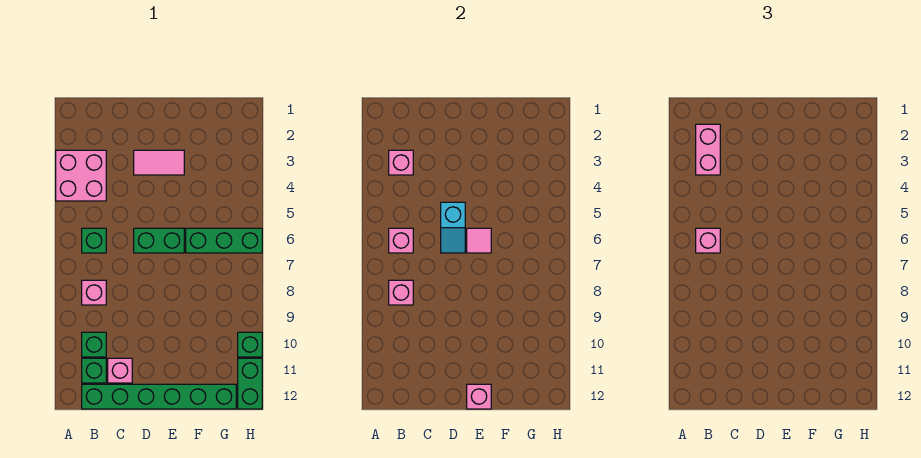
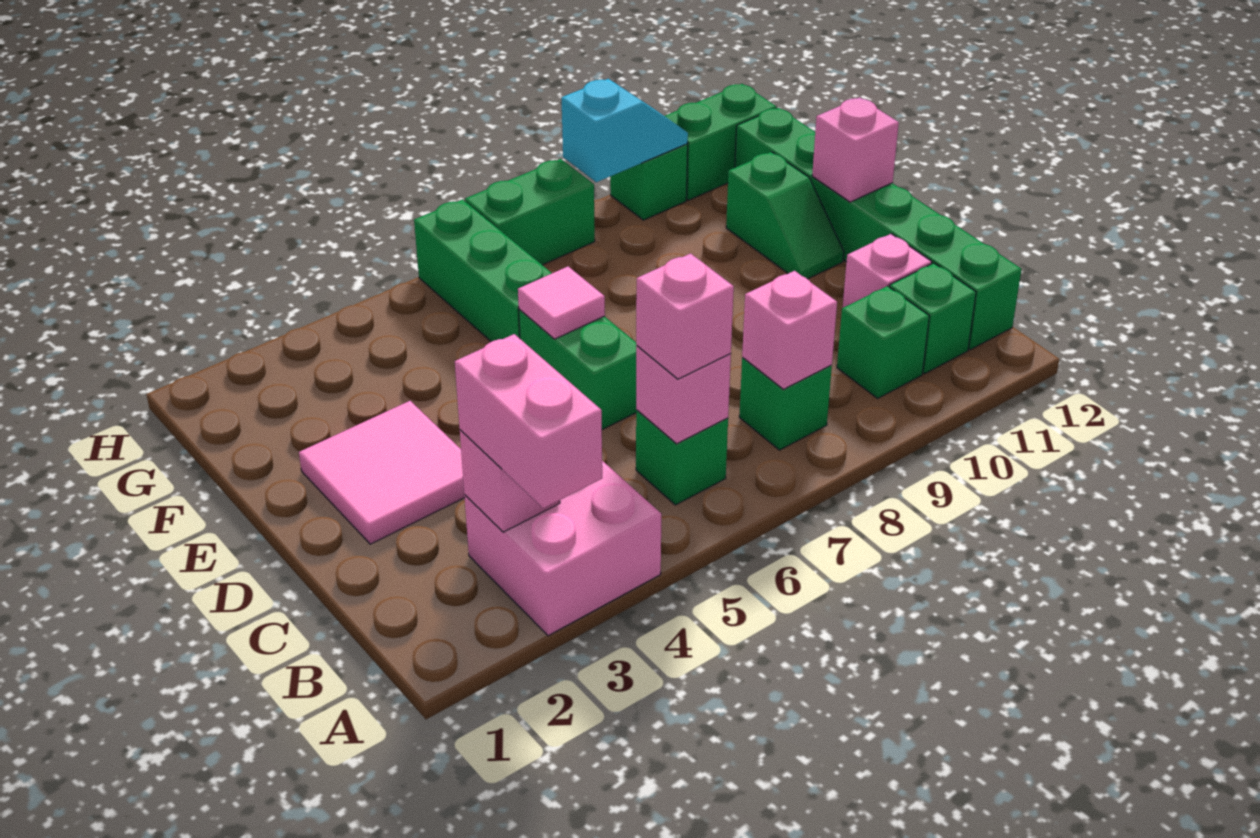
pink 1x2 brick [696,124,720,175] -> pink 1x2 brick turned to [455,334,602,508]
pink 1x1 brick [82,280,106,305] -> green 1x1 brick [739,358,832,450]
pink 1x2 tile [134,150,184,175] -> pink 2x2 tile [299,401,465,544]
cyan 1x2 slope [441,202,465,253] -> cyan 1x2 slope moved to [561,79,688,182]
none -> green 1x2 slope [726,152,844,279]
none -> green 1x2 brick [465,159,595,265]

